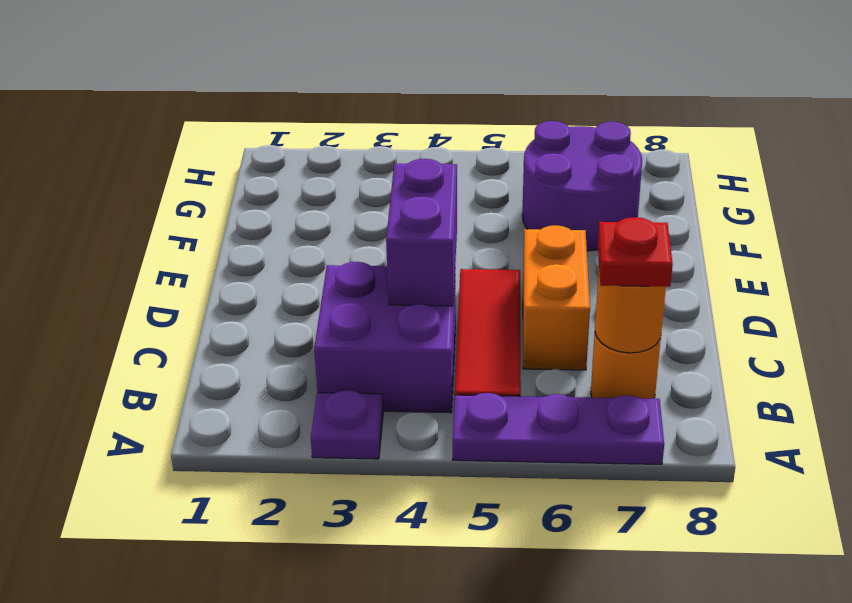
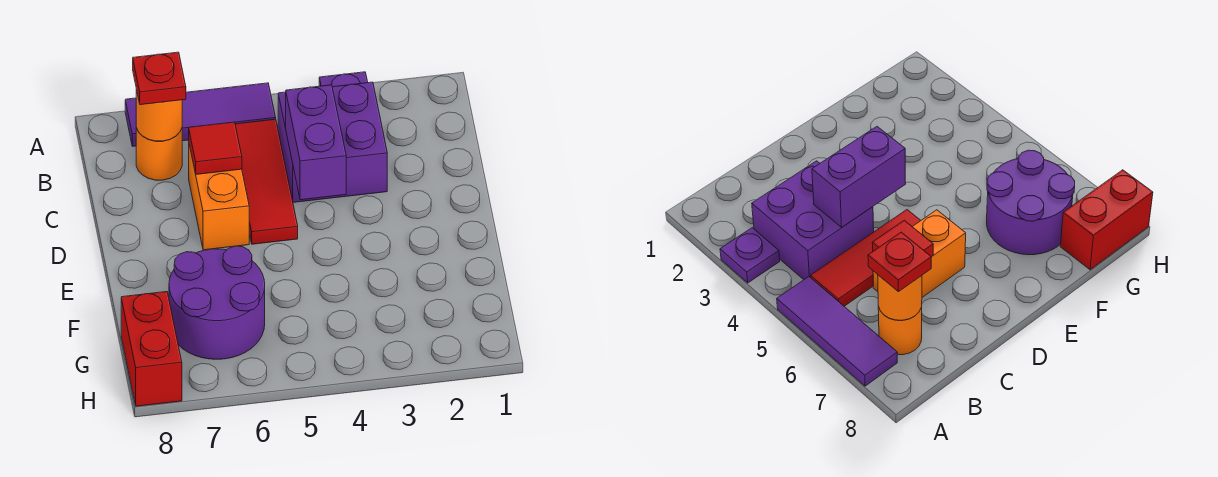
purple 1x3 plate [453,393,664,464] -> purple 1x3 tile [125,83,276,146]
none -> red 1x1 tile [189,122,242,174]
none -> red 1x2 brick [121,292,182,406]

